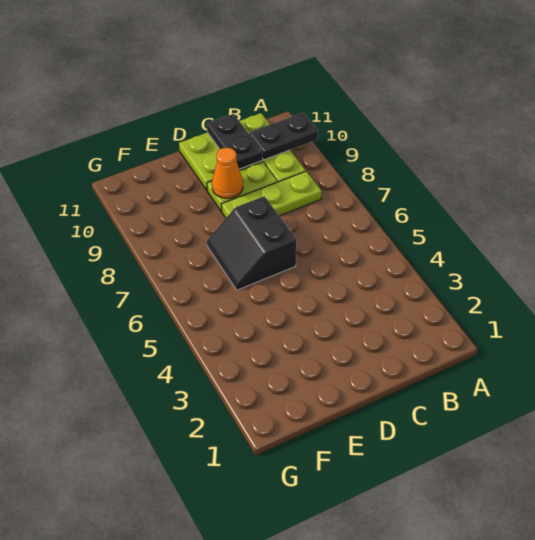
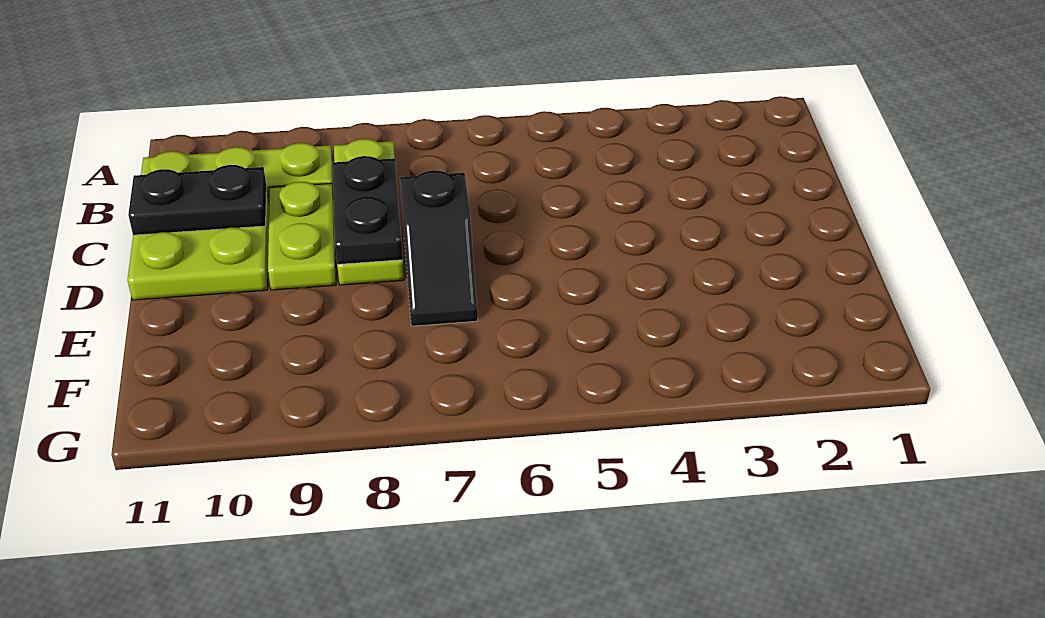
black 1x2 plate [249,113,318,160] -> black 1x2 plate moved to [333,156,403,264]
black 2x2 slope [207,196,296,290] -> black 1x2 slope [400,170,478,326]
orange 1x1 cone [212,148,243,198] -> none

